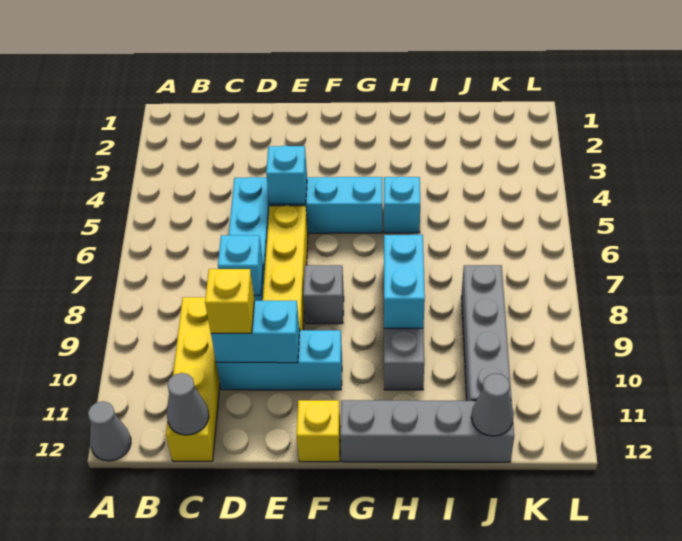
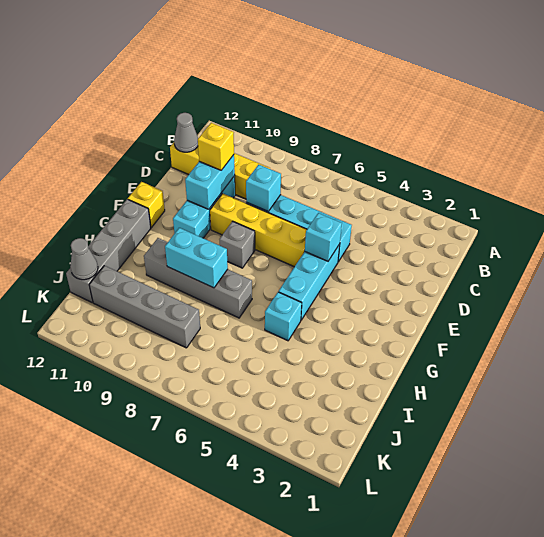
grey 1x1 cone [88,401,131,461] -> none

